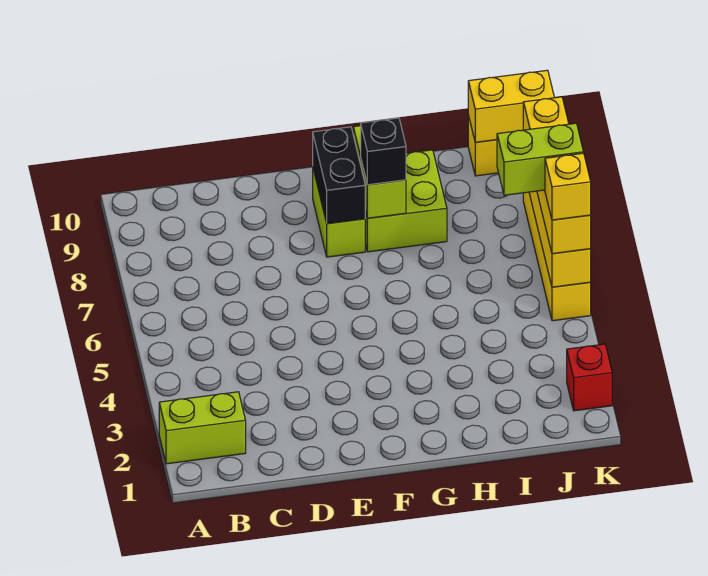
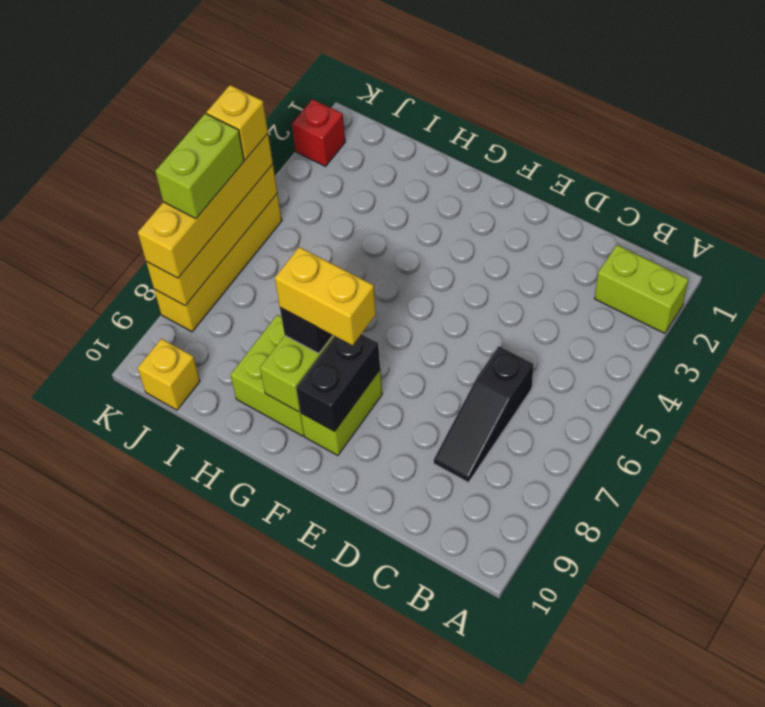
none -> black 1x3 slope [434,346,534,483]
lime 1x2 brick [497,123,584,195] -> lime 1x2 brick turned to [155,113,244,219]
yellow 1x2 brick [468,70,554,142] -> yellow 1x2 brick moved to [275,247,376,345]

